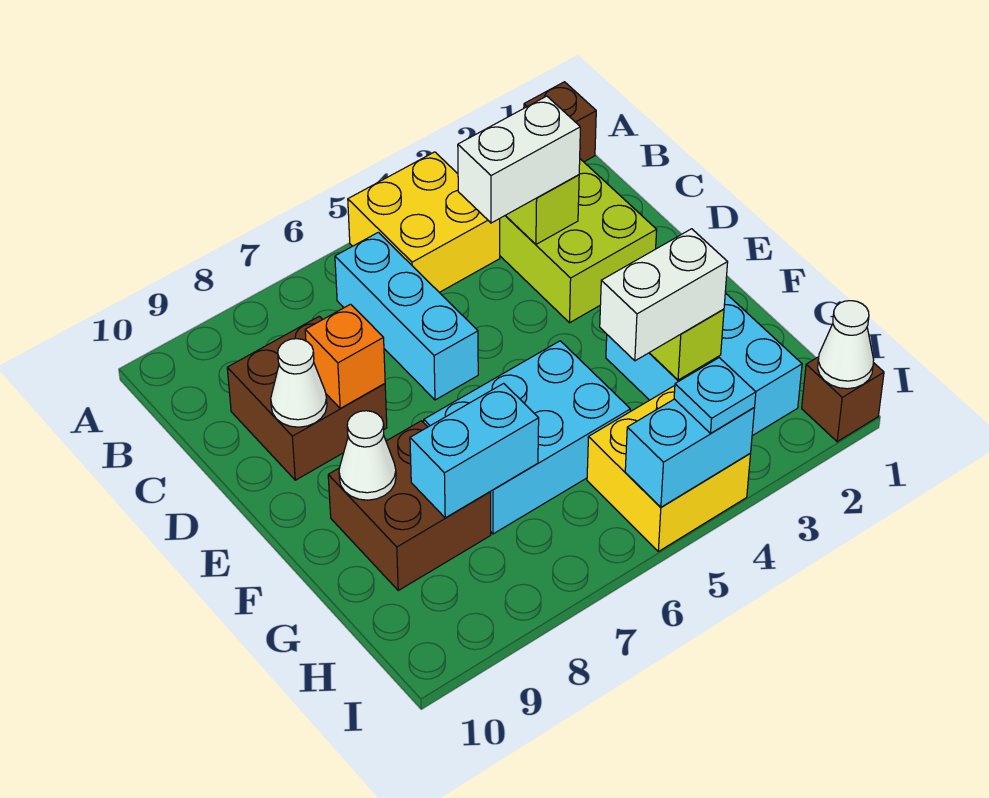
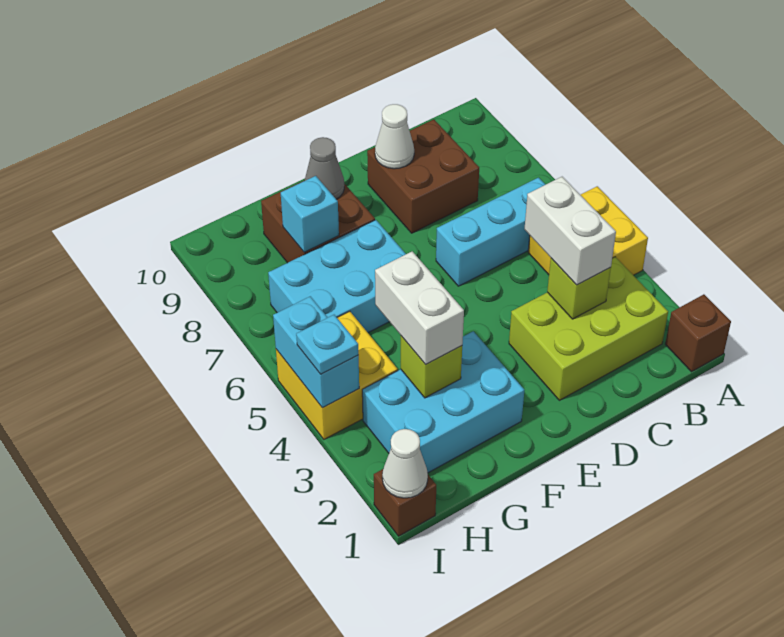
orange 1x1 brick [305,304,385,409] -> none
cyan 2x3 brick [424,341,630,534] -> cyan 2x3 brick turned to [268,220,406,333]
white 1x1 cone [339,411,396,500] -> grey 1x1 cone [304,137,344,199]
cyan 1x2 brick [410,383,539,518] -> cyan 1x1 brick [281,176,339,252]

